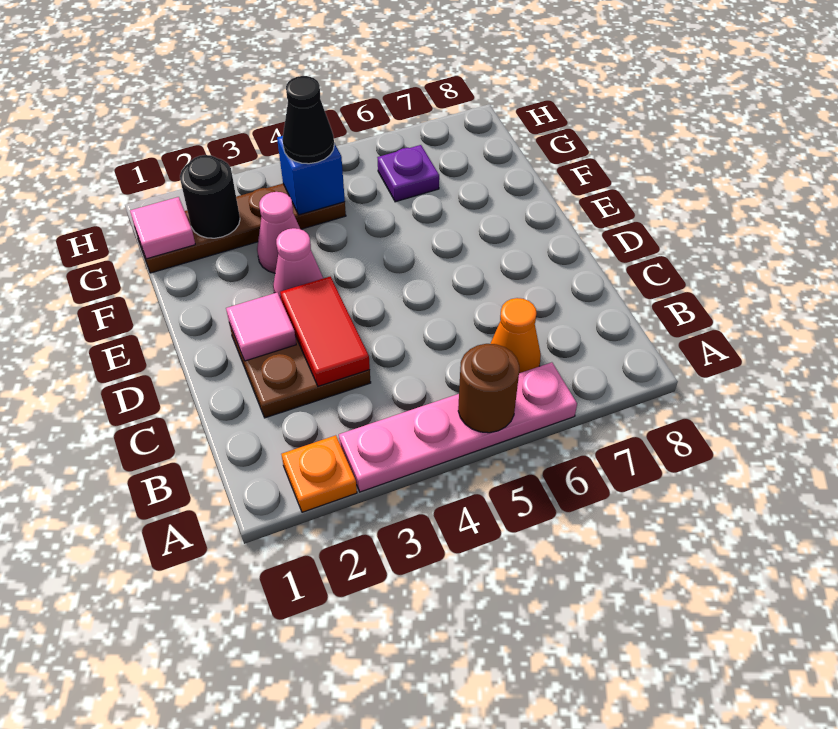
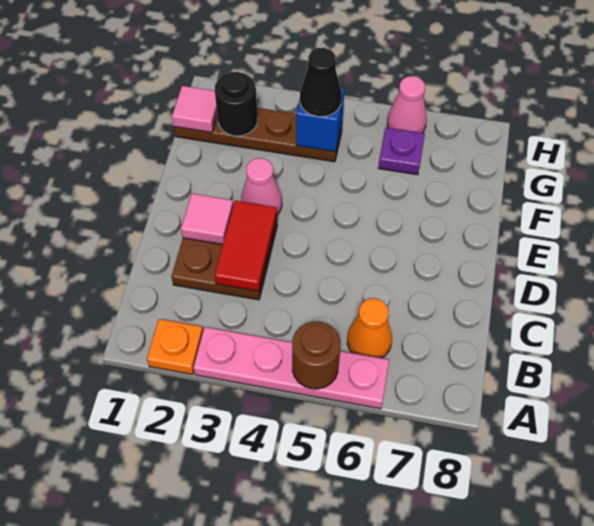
pink 1x1 cone [257,192,300,273] -> pink 1x1 cone moved to [387,76,427,133]

